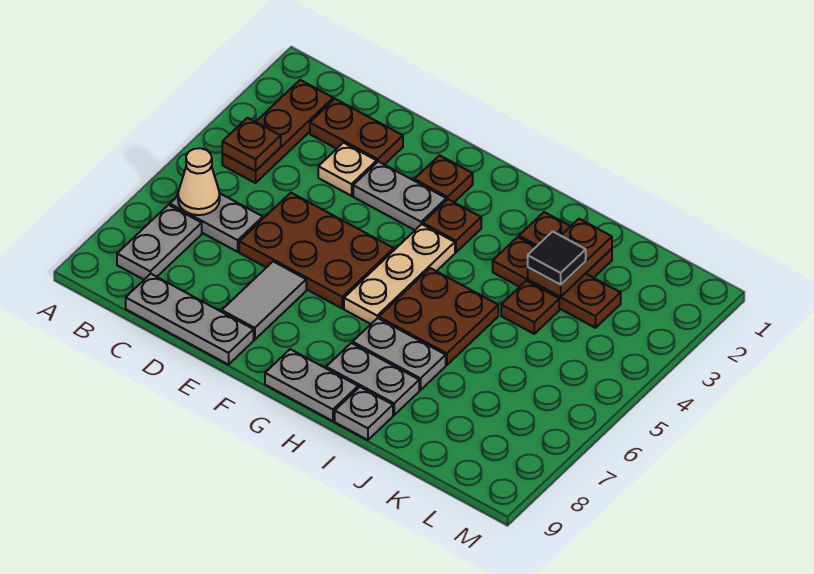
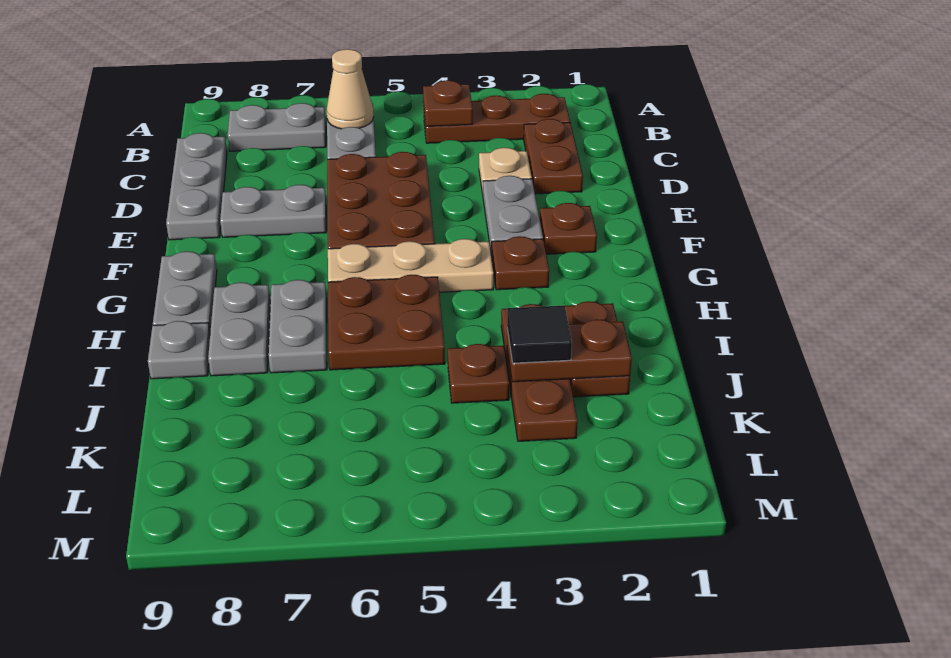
grey 1x2 tile [222,262,306,340] -> grey 1x2 plate [220,185,326,237]

